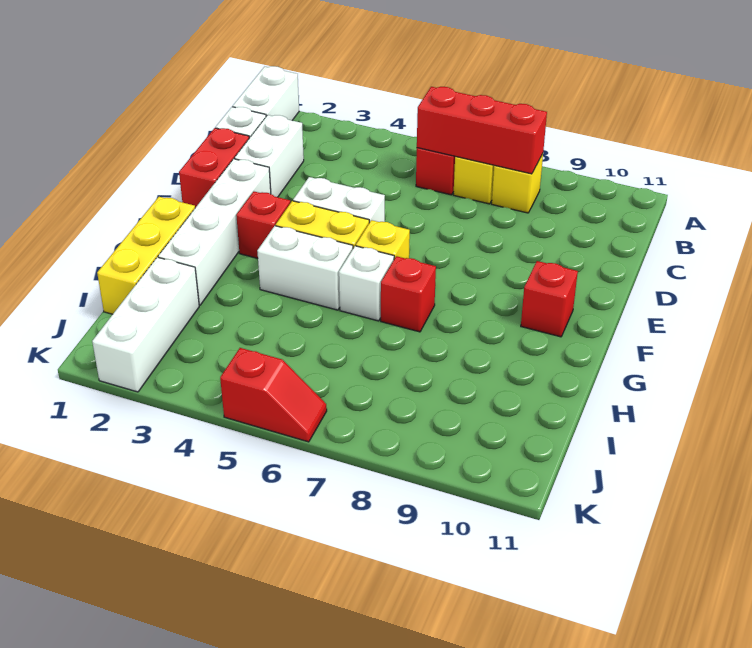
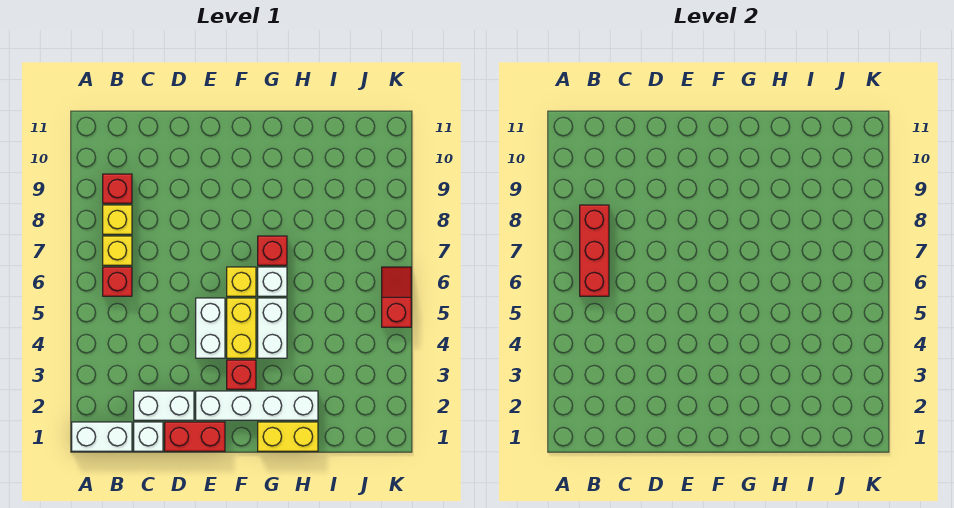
red 1x1 brick [521,261,578,337] -> red 1x1 brick moved to [103,174,132,203]
yellow 1x3 brick [97,197,195,314] -> yellow 1x2 brick [258,422,318,451]
white 1x3 brick [92,257,199,392] -> none

